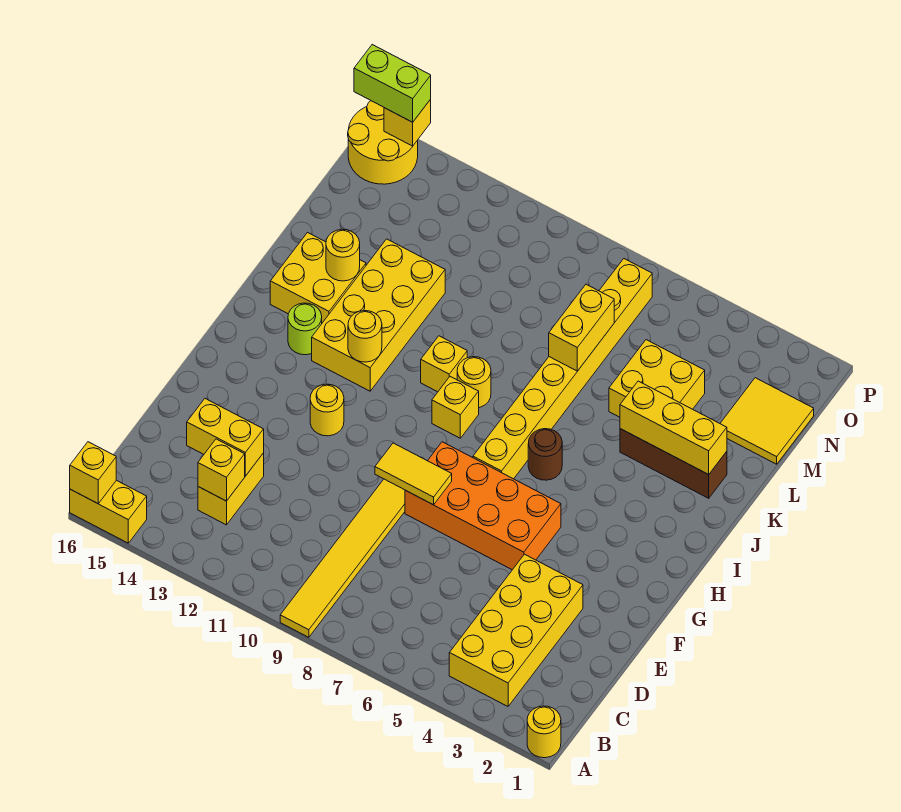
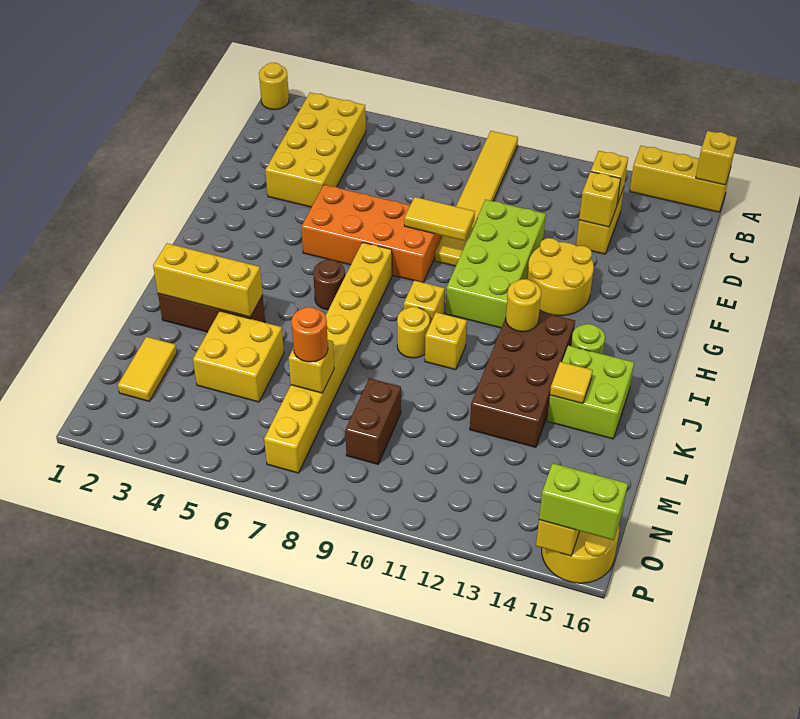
yellow 1x2 brick [70,480,147,543] -> yellow 1x3 brick [630,146,731,212]
yellow 1x2 brick [187,399,264,476] -> yellow 1x1 brick [579,172,620,227]
none -> lime 2x4 brick [446,200,546,328]
yellow 1x1 round brick [310,384,344,436] -> yellow 2x2 round brick [527,238,594,316]
yellow 2x4 brick [312,239,445,391] -> brown 2x4 brick [470,312,575,447]
yellow 2x2 brick [270,233,366,323] -> lime 2x2 brick [547,346,634,439]
yellow 1x1 round brick [326,229,360,281] -> yellow 1x1 tile [550,362,593,404]
yellow 1x2 brick [549,284,614,371] -> yellow 1x1 brick [289,340,334,393]
yellow 2x2 tile [720,378,814,464] -> yellow 1x2 tile [118,337,177,401]
none -> orange 1x1 round brick [291,307,328,362]
none -> brown 1x2 brick [345,378,401,464]

